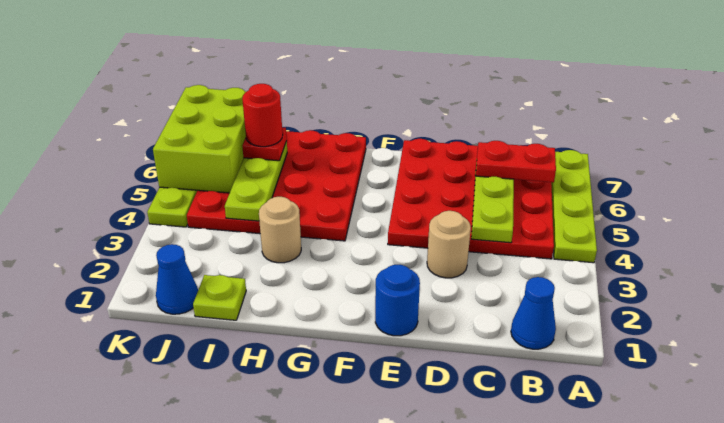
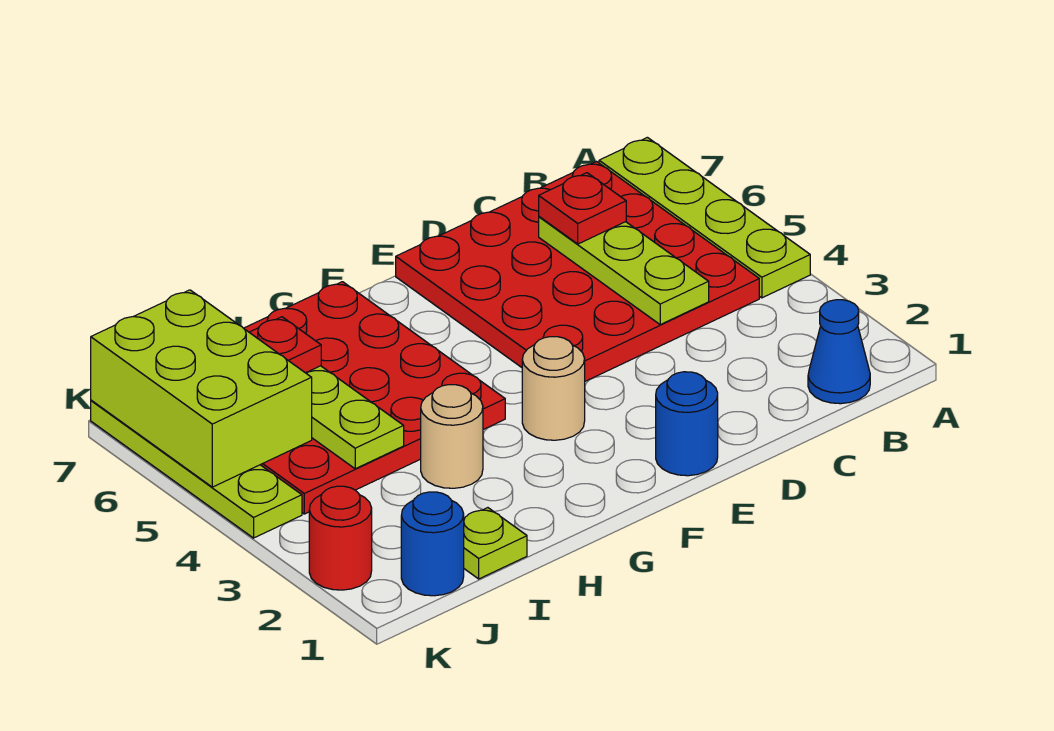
red 1x2 plate [476,141,556,182] -> red 1x1 plate [539,173,626,244]
tan 1x1 round brick [427,211,471,278] -> tan 1x1 round brick moved to [522,337,585,440]
red 1x1 round brick [242,84,283,147] -> red 1x1 round brick moved to [309,486,372,590]
blue 1x1 cone [156,244,198,314] -> blue 1x1 round brick [401,492,464,596]

